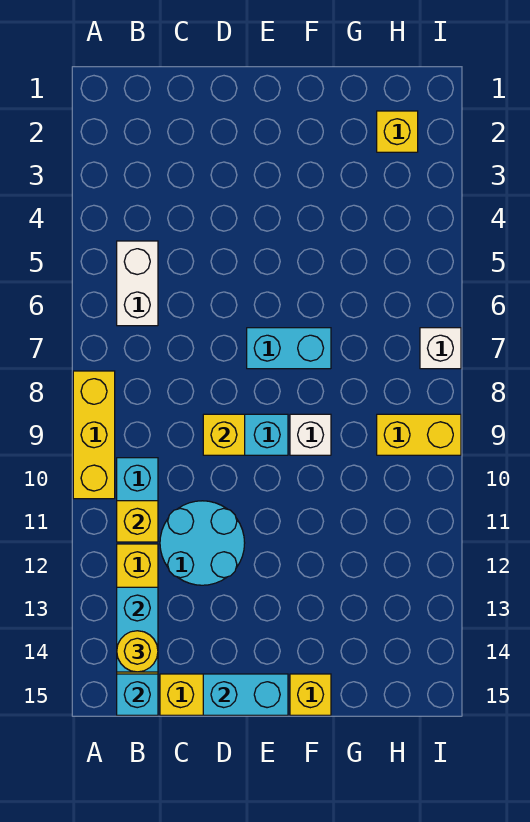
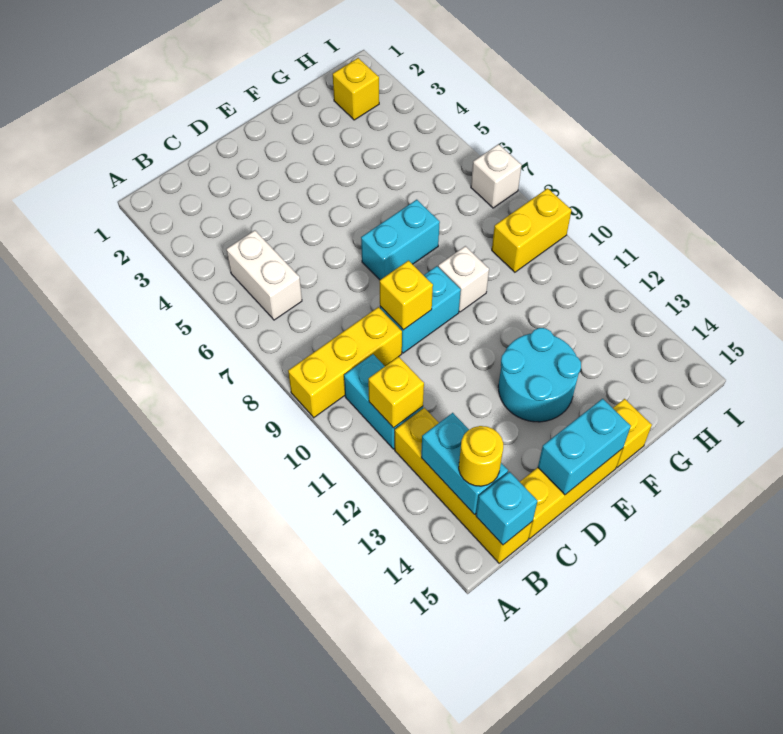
yellow 1x3 brick [73,371,115,499] -> yellow 1x3 brick turned to [288,307,402,418]
cyan 2x2 round brick [160,501,245,585] -> cyan 2x2 round brick moved to [498,328,581,422]

